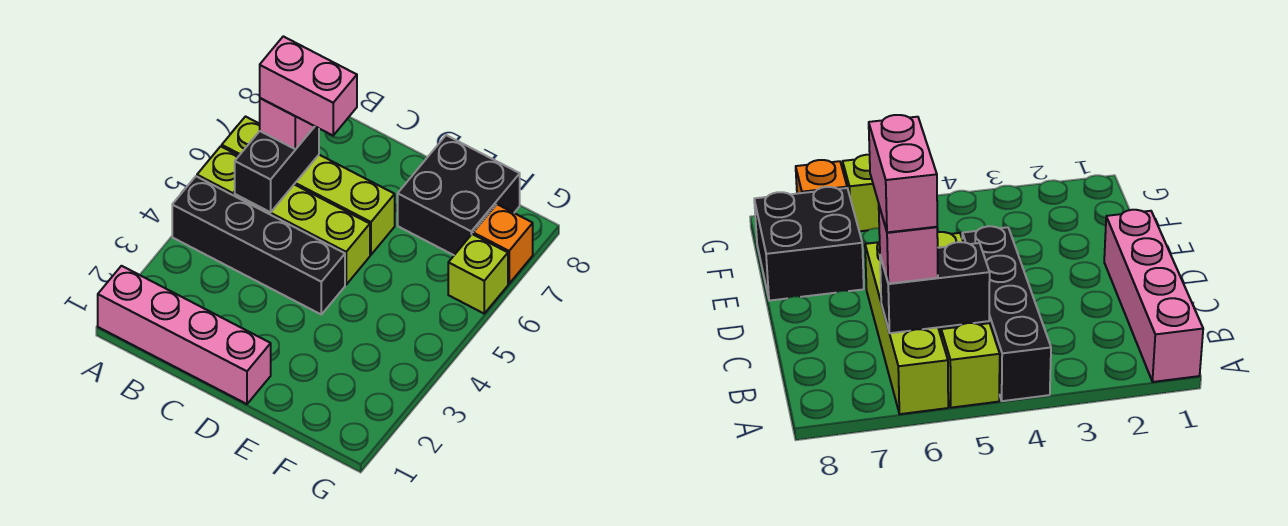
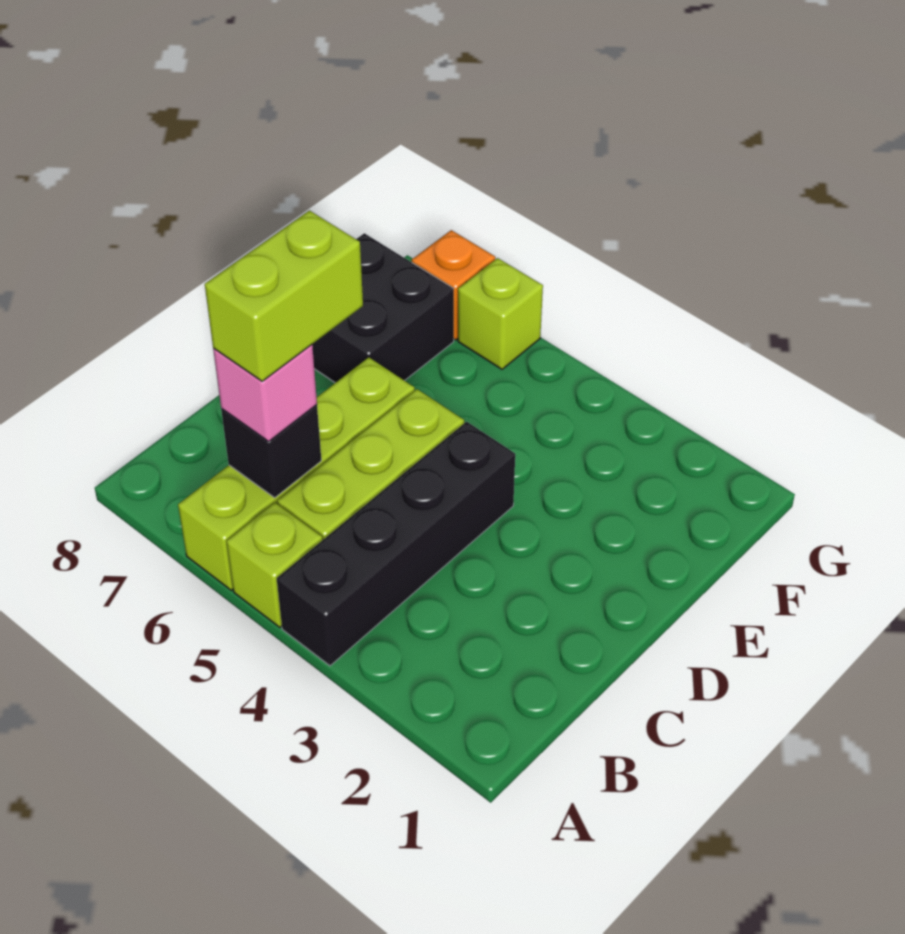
pink 1x4 brick [98,266,271,404] -> none
black 1x2 brick [235,127,319,212] -> black 1x1 brick [221,405,321,498]
pink 1x2 brick [260,36,357,135] -> lime 1x2 brick [205,211,363,381]

